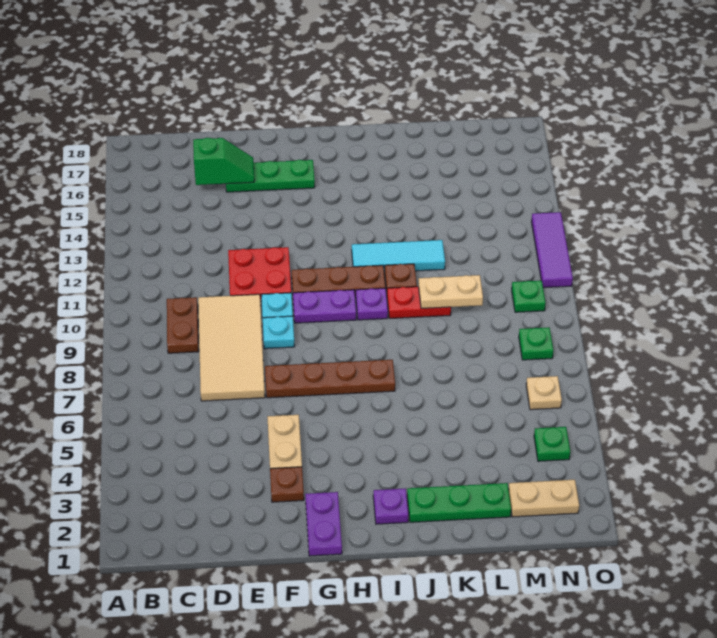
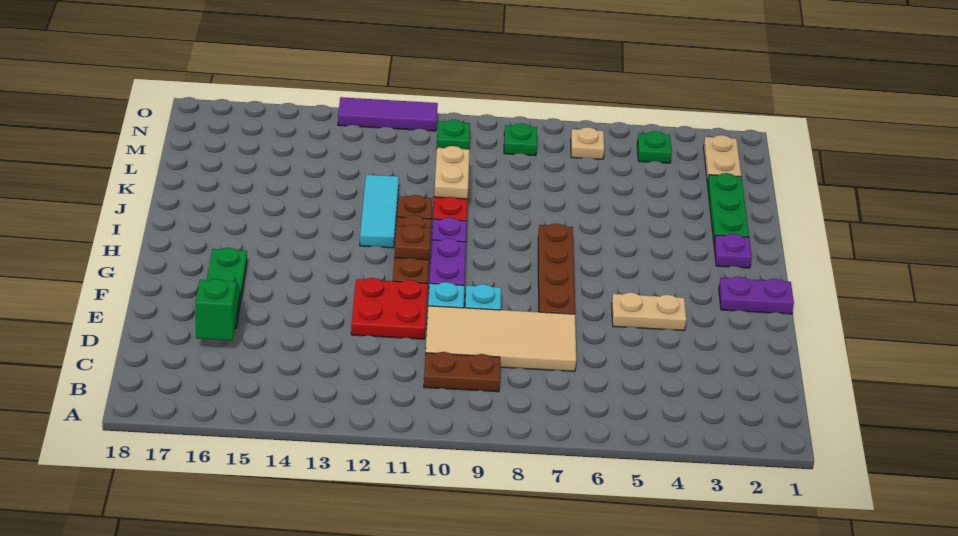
brown 1x1 plate [270,467,304,502] -> brown 1x1 plate moved to [394,225,431,260]

